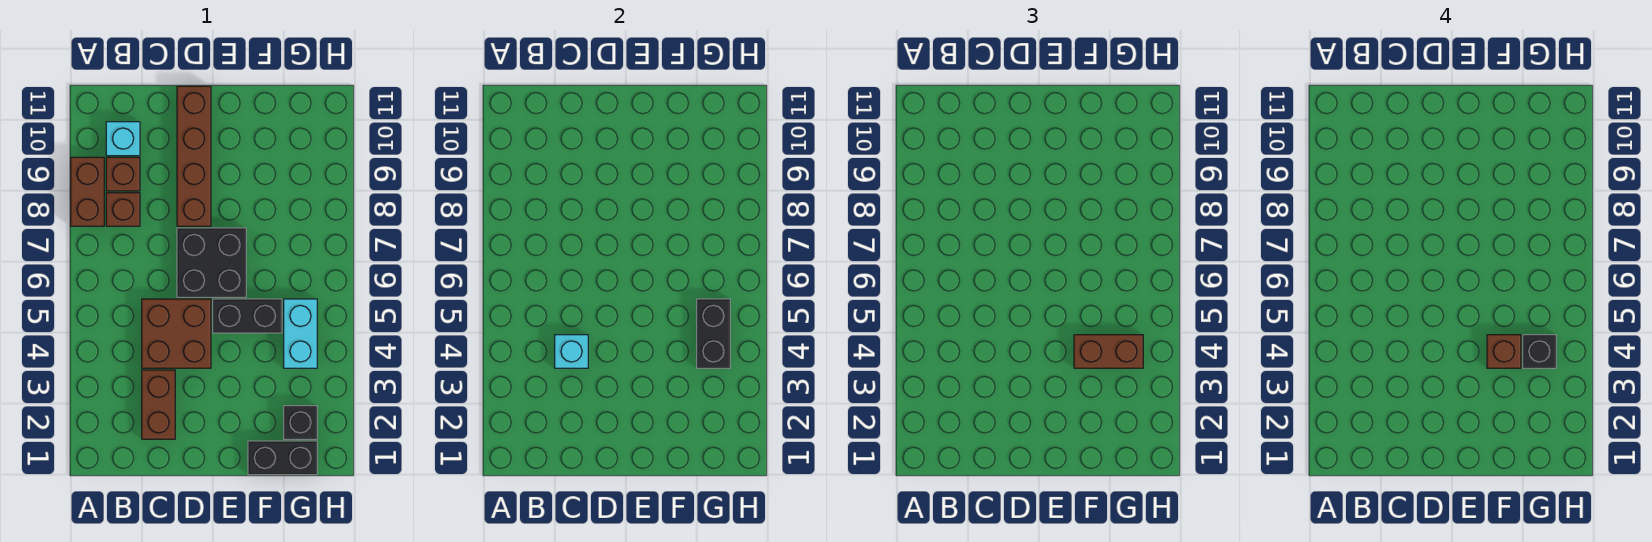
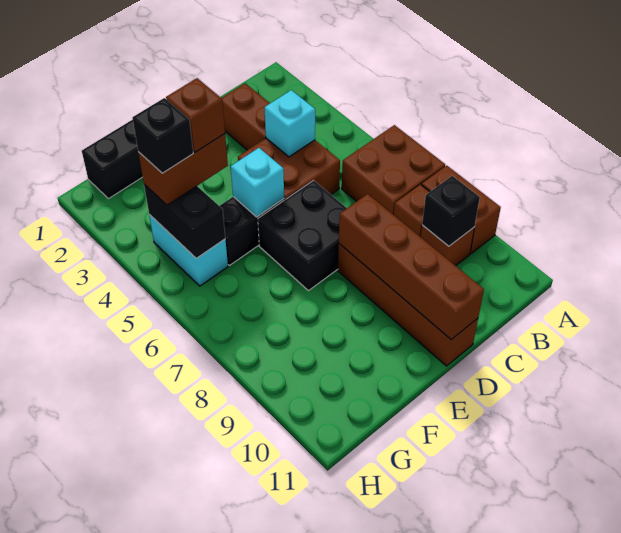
none -> brown 2x2 brick [342,125,445,215]
cyan 1x1 brick [106,122,140,156] -> cyan 1x1 brick moved to [231,148,284,217]
none -> brown 1x4 brick [339,194,484,339]
black 1x1 brick [284,406,317,439] -> black 1x1 brick moved to [422,176,480,246]

